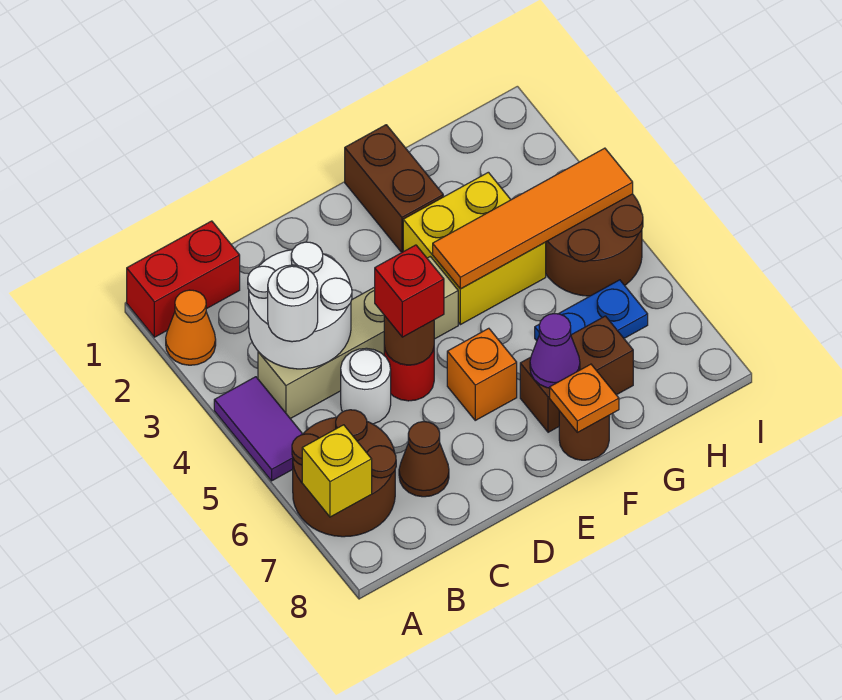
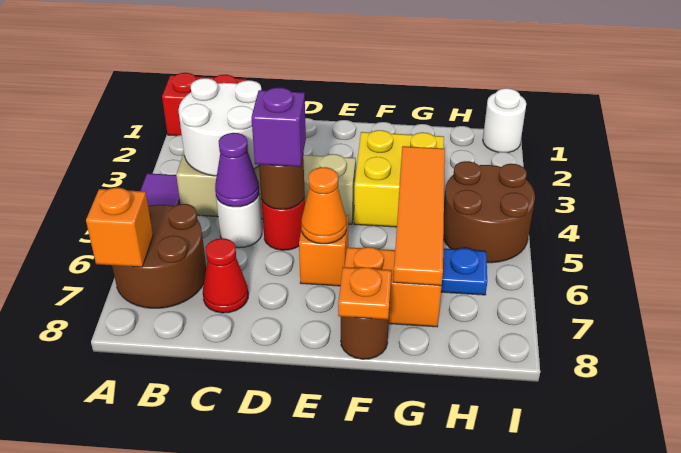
orange 1x1 cone [166,290,216,365] -> orange 1x1 cone moved to [301,167,347,244]
yellow 1x1 brick [302,425,372,517] -> orange 1x1 brick [86,188,153,267]
white 1x1 round brick [268,265,318,342] -> white 1x1 round brick moved to [483,88,526,153]
brown 1x1 cone [399,422,449,497] -> red 1x1 cone [203,238,248,313]
red 1x1 brick [375,245,444,337] -> purple 1x1 brick [251,88,306,167]
brown 1x2 brick [345,125,443,252] -> none
orange 1x4 tile [433,148,633,289] -> orange 1x4 tile turned to [393,146,445,286]
brown 1x2 brick [520,316,633,432] -> orange 1x2 brick [345,247,442,327]
purple 1x1 cone [530,314,580,388] -> purple 1x1 cone moved to [215,133,259,207]

